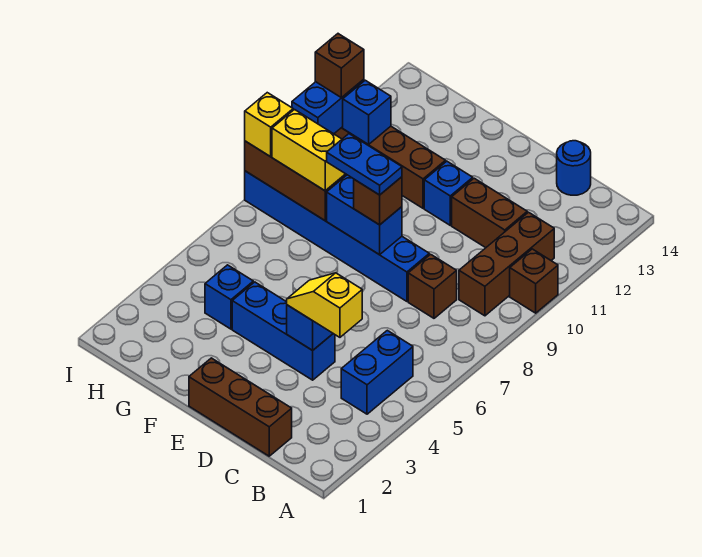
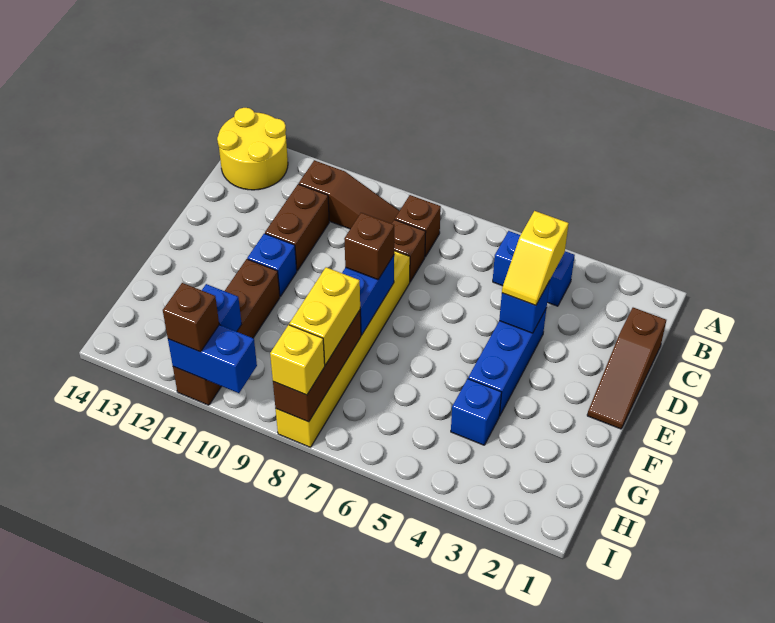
brown 1x1 brick [510,249,558,313] -> brown 1x1 brick moved to [395,195,441,257]
none -> yellow 2x2 round brick [217,108,288,190]
brown 1x3 brick [459,212,554,316] -> brown 1x3 slope [299,160,399,229]
brown 1x3 brick [189,358,292,456] -> brown 1x3 slope [587,308,666,429]
blue 1x1 round brick [557,141,591,195] -> none
blue 1x6 brick [245,171,429,301] -> yellow 1x6 brick [276,251,410,447]
blue 1x2 plate [327,134,402,195] -> none

